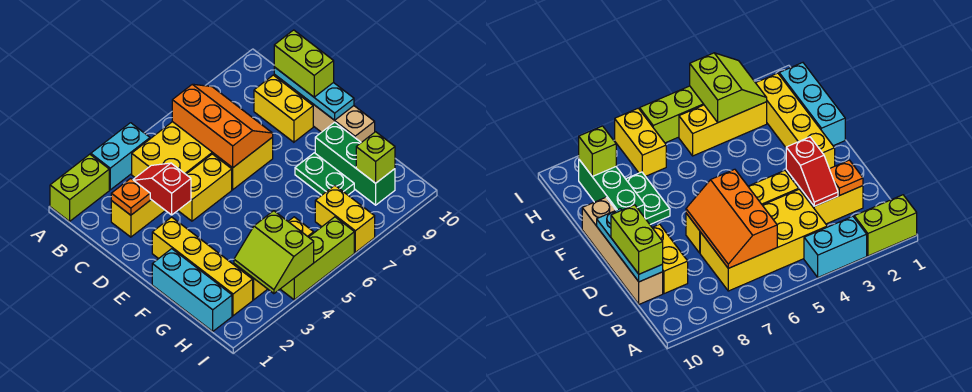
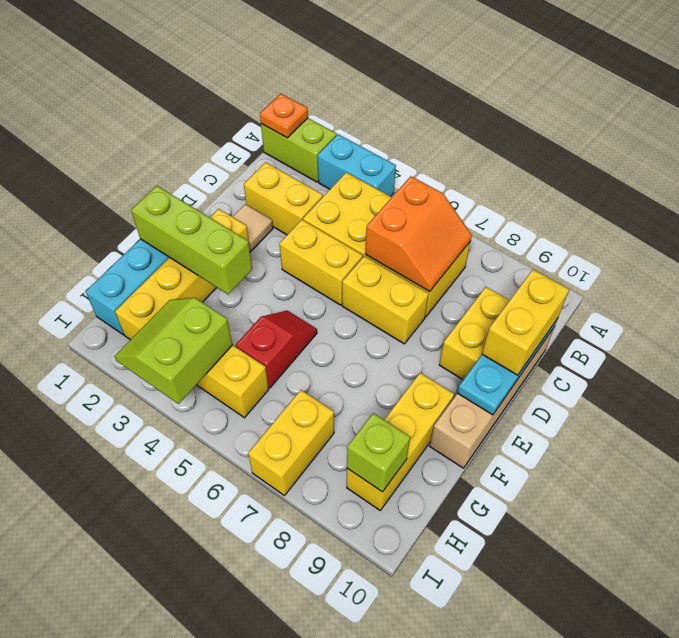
orange 2x3 slope [172,84,273,168] -> orange 2x2 slope [365,176,472,292]
orange 1x1 plate [111,178,150,215] -> orange 1x1 plate moved to [260,94,308,138]
red 1x2 slope [133,163,191,215] -> red 1x2 slope moved to [236,311,317,388]
lime 1x2 brick [274,30,334,97] -> yellow 1x2 brick [482,270,569,375]
none -> tan 1x1 tile [233,204,273,251]
green 1x2 plate [295,153,354,195] -> none
green 1x3 brick [315,122,395,205] -> yellow 1x3 brick [347,373,454,510]
lime 1x3 brick [281,217,354,300] -> lime 1x3 brick moved to [131,186,252,294]

